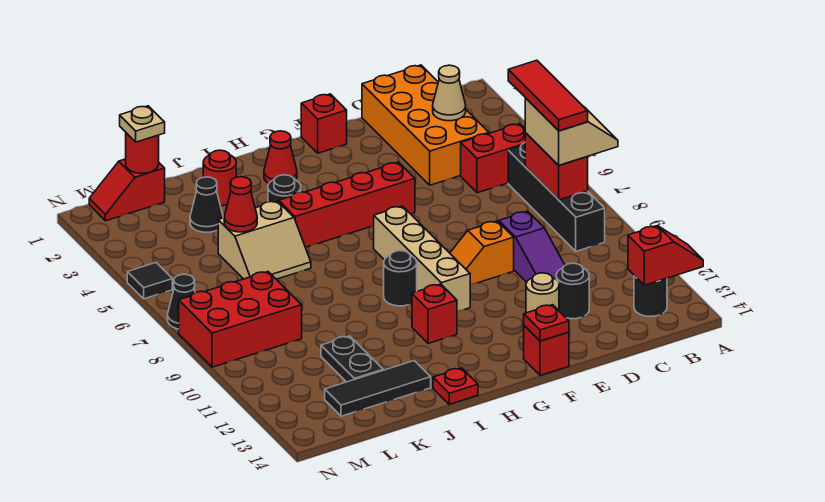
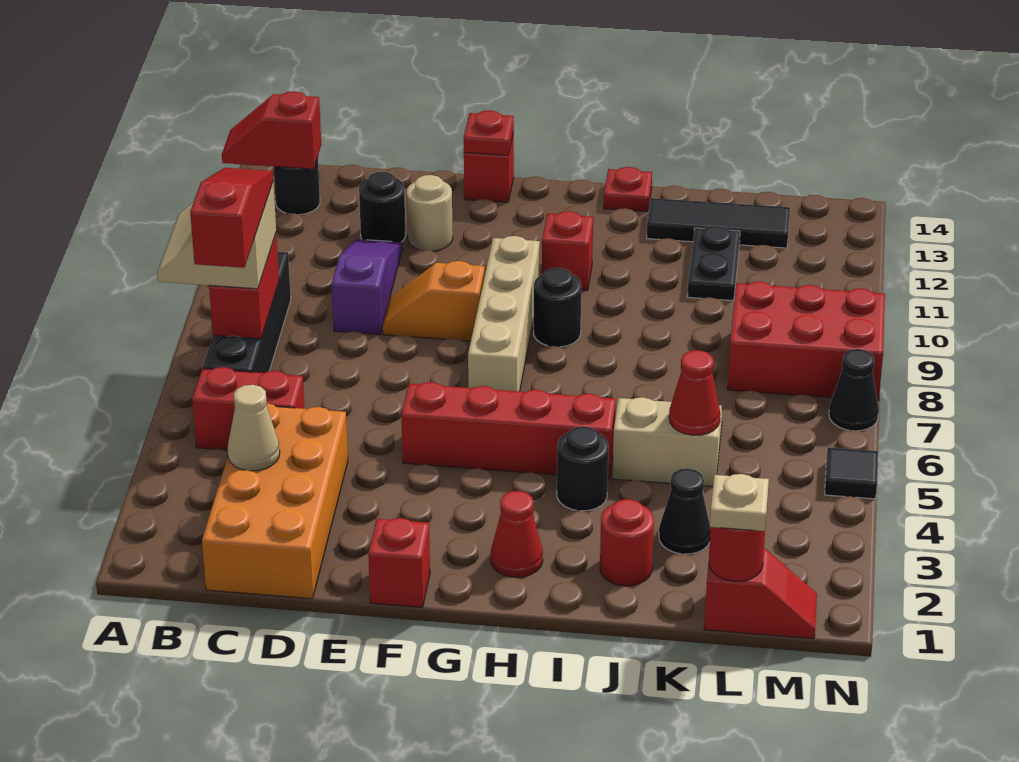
red 1x3 tile [508,60,588,131] -> red 1x3 slope [190,168,273,268]
orange 1x2 slope [450,221,514,285] -> orange 1x2 slope turned to [383,261,485,341]

